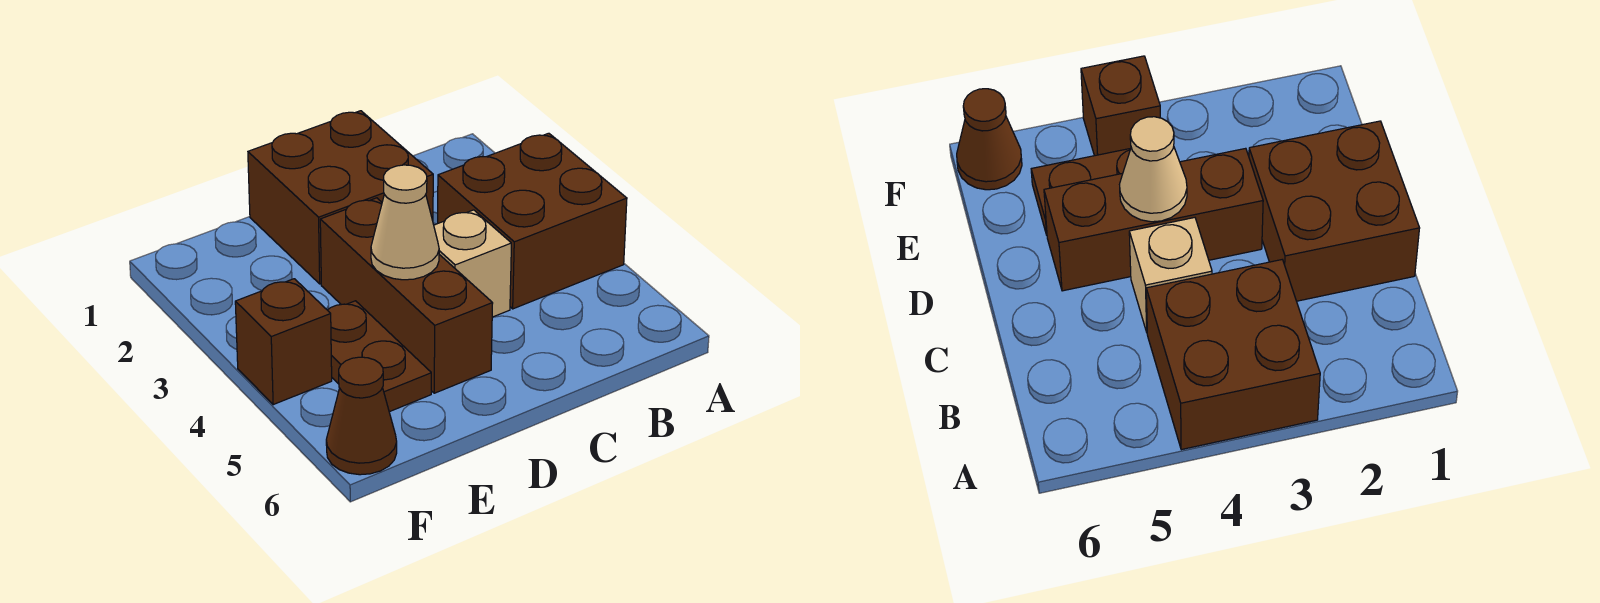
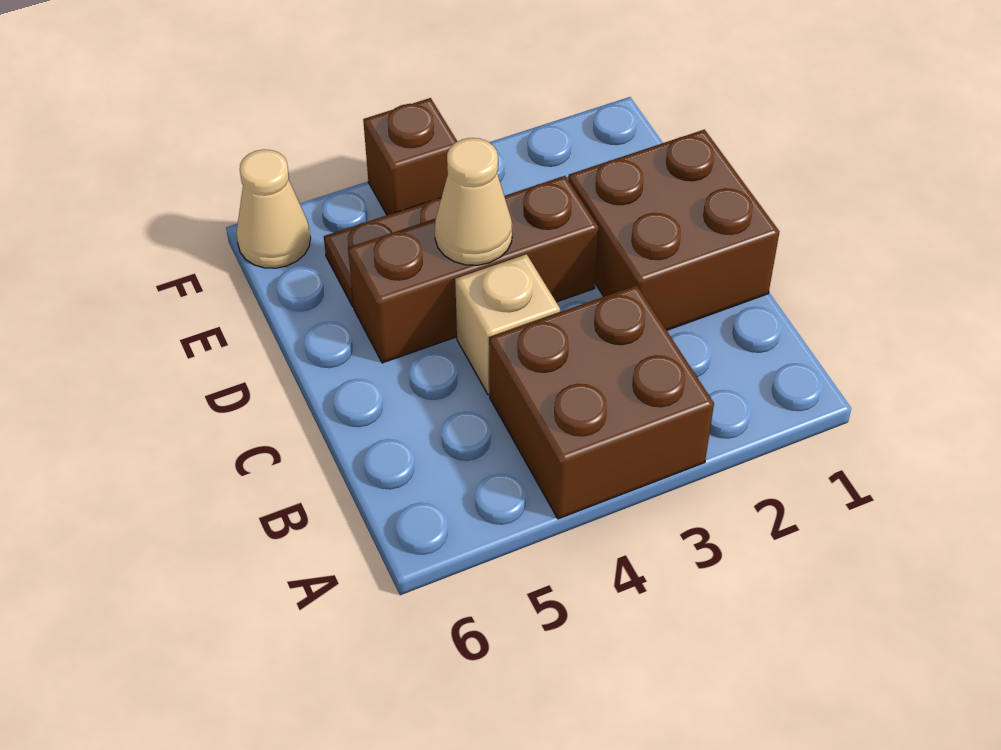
brown 1x1 cone [326,357,397,475] -> tan 1x1 cone [236,149,310,268]

